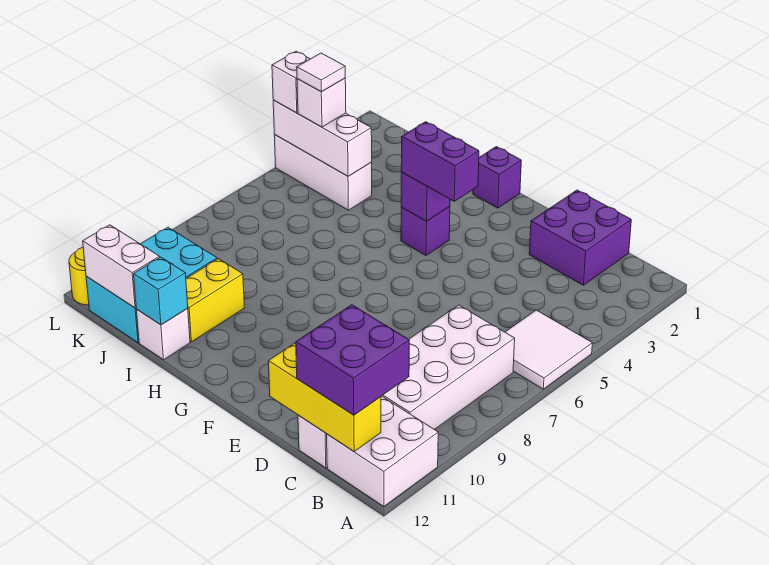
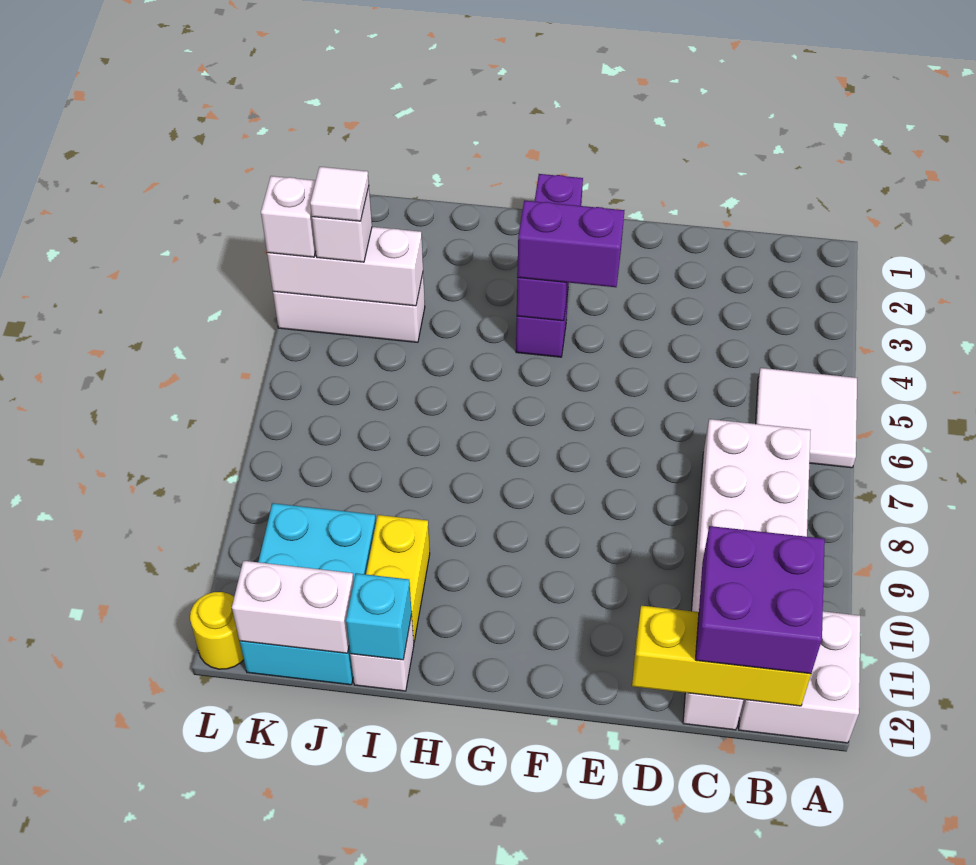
purple 2x2 brick [529,190,631,285] -> none

